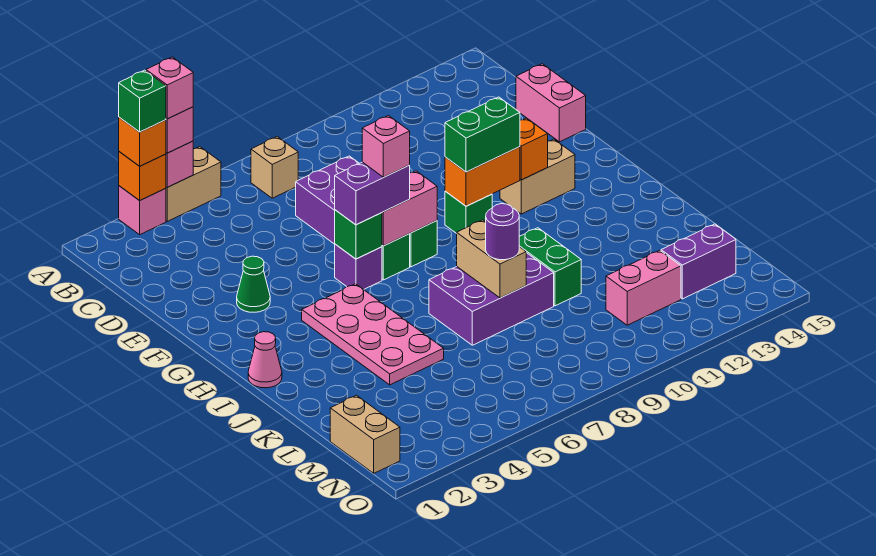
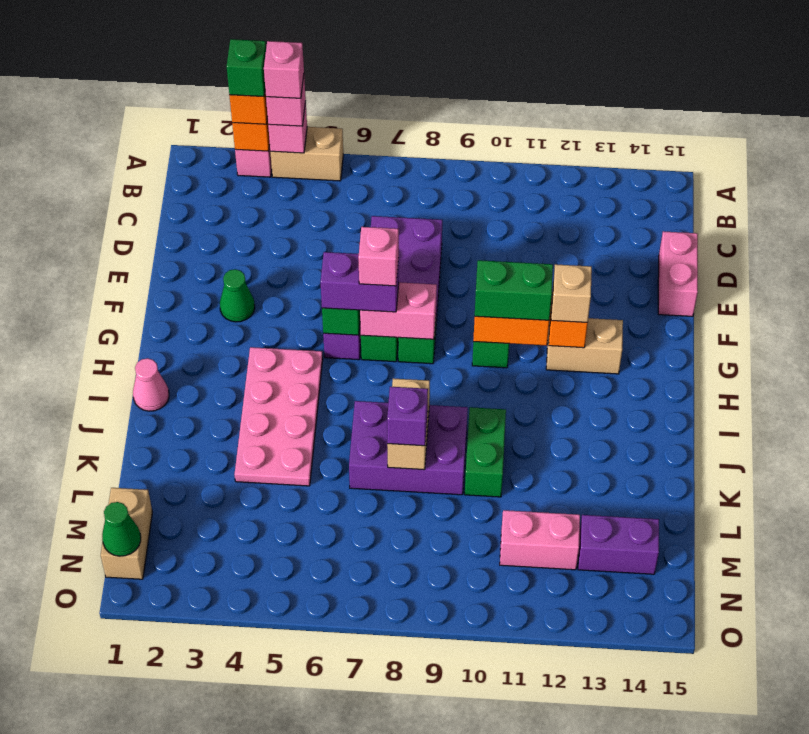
tan 1x1 brick [251,137,298,198] -> tan 1x1 brick moved to [551,264,592,322]
purple 1x1 round brick [486,204,519,260] -> purple 1x1 brick [387,387,428,446]
none -> green 1x1 cone [102,502,141,556]

